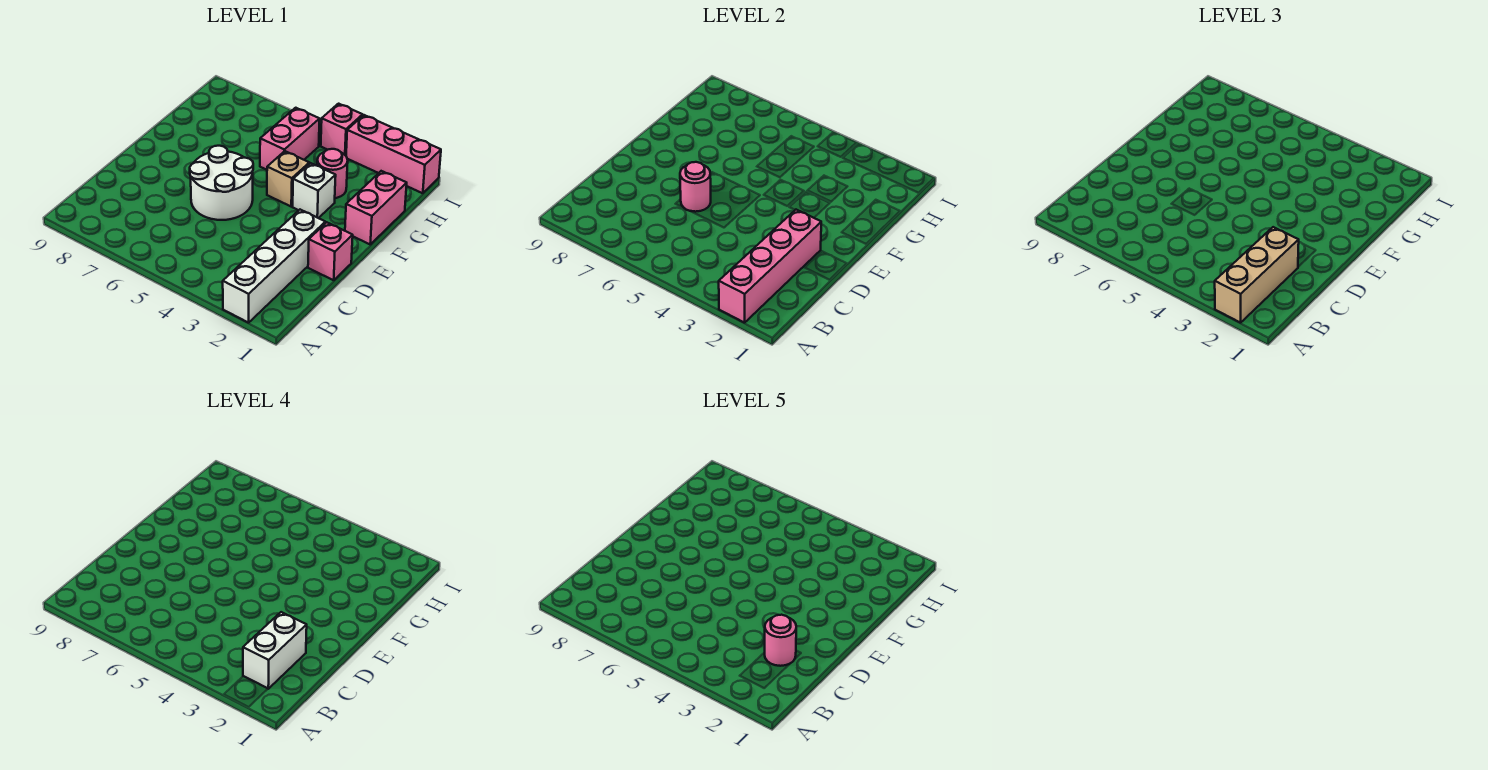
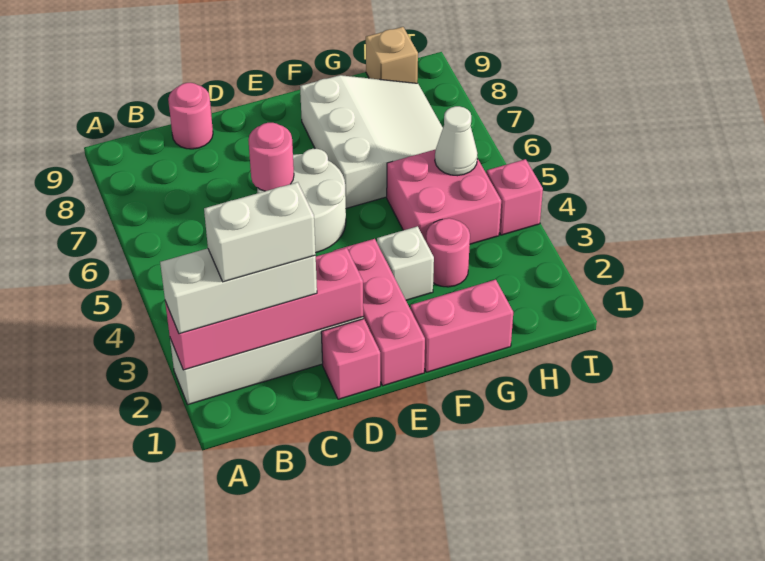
tan 1x3 brick [1215,227,1299,323] -> white 1x3 brick [160,248,317,334]
pink 1x1 round brick [765,615,796,666] -> pink 1x1 round brick moved to [168,83,213,149]
tan 1x1 brick [267,151,309,206] -> tan 1x1 brick moved to [366,27,418,83]
none -> white 3x3 slope [300,75,443,208]
pink 1x2 brick [260,108,320,170] -> pink 2x2 brick [387,149,501,244]
none -> white 1x1 cone [435,106,477,176]
pink 1x3 brick [346,115,441,193] -> pink 1x3 brick moved to [334,239,425,386]

